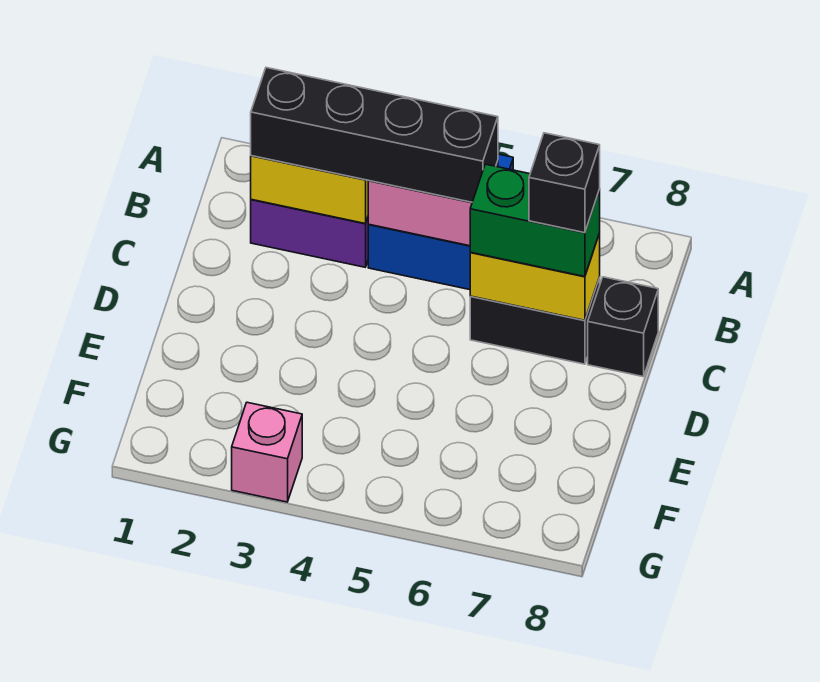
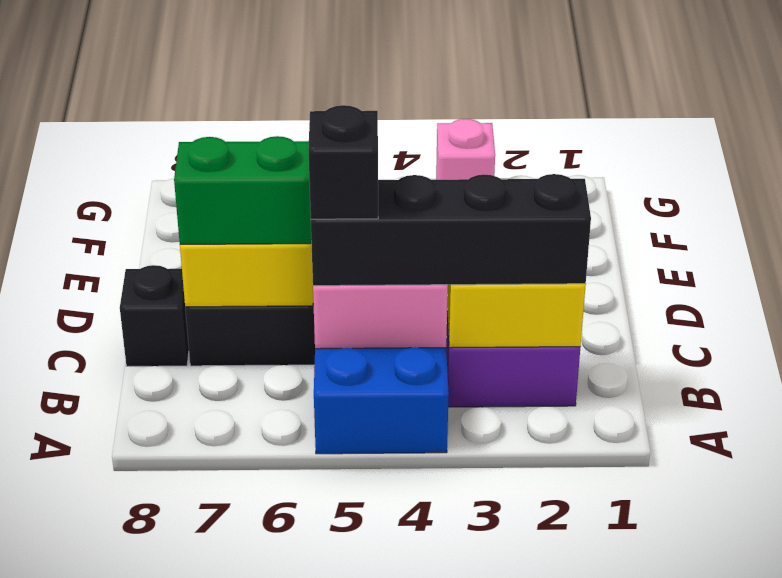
black 1x1 brick [529,133,600,233] -> black 1x1 brick moved to [308,105,378,219]

